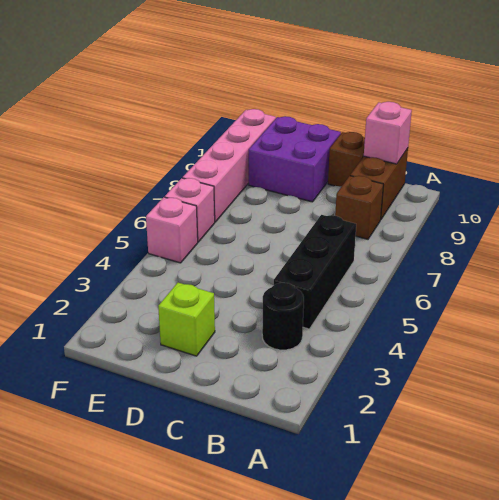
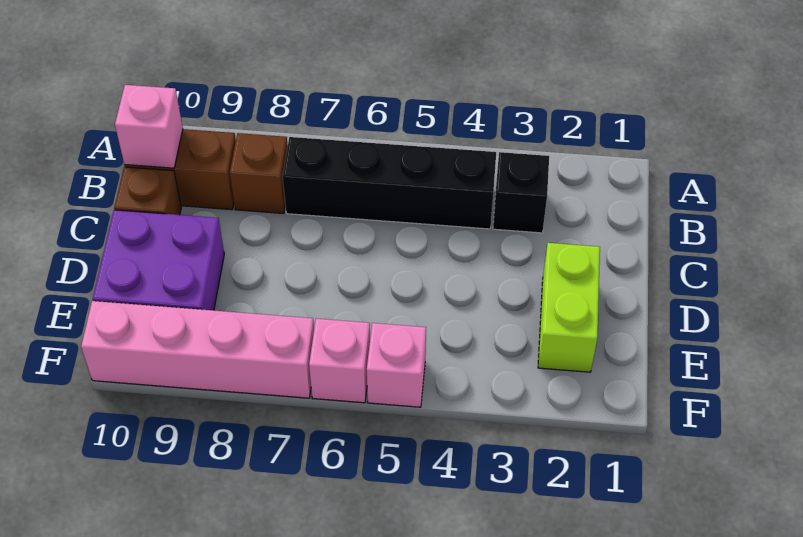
black 1x1 round brick [262,283,304,350] -> black 1x1 brick [493,152,549,233]
black 1x3 brick [274,215,356,329] -> black 1x4 brick [283,137,496,229]
lime 1x1 brick [158,282,215,356] -> lime 1x2 brick [538,243,600,372]

